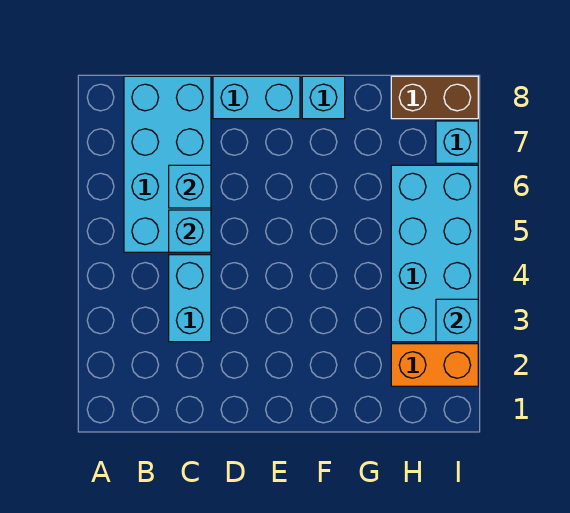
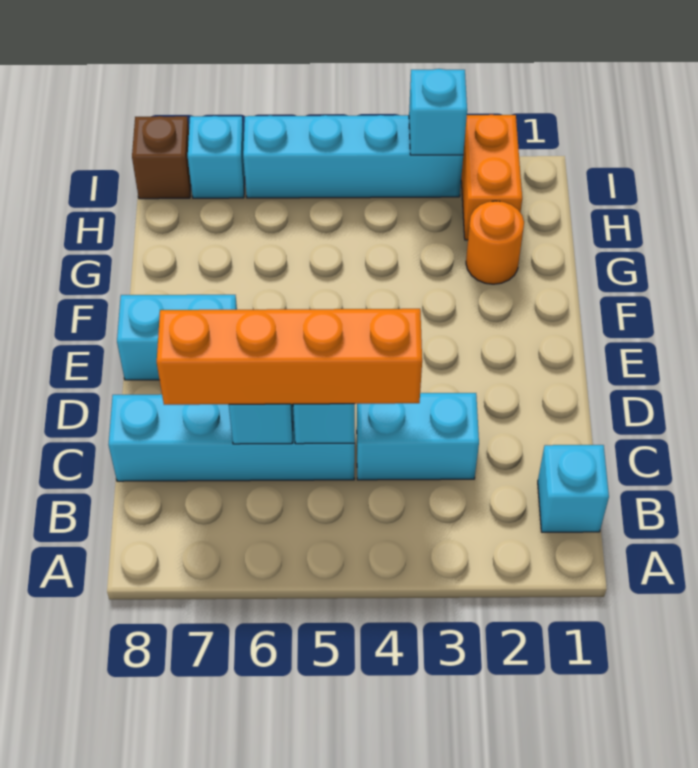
cyan 2x4 brick [124,76,211,252] -> cyan 1x4 brick [108,394,355,481]
none -> orange 1x4 brick [157,309,422,405]
cyan 1x2 brick [213,76,300,119] -> cyan 1x2 brick turned to [117,295,237,380]
cyan 1x1 brick [302,76,345,119] -> cyan 1x1 brick moved to [538,445,609,532]
none -> orange 1x1 round brick [466,201,524,284]
cyan 2x4 brick [391,165,478,342] -> cyan 1x4 brick [243,115,463,198]
brown 1x2 brick [391,76,478,119] -> brown 1x1 brick [132,116,191,199]

